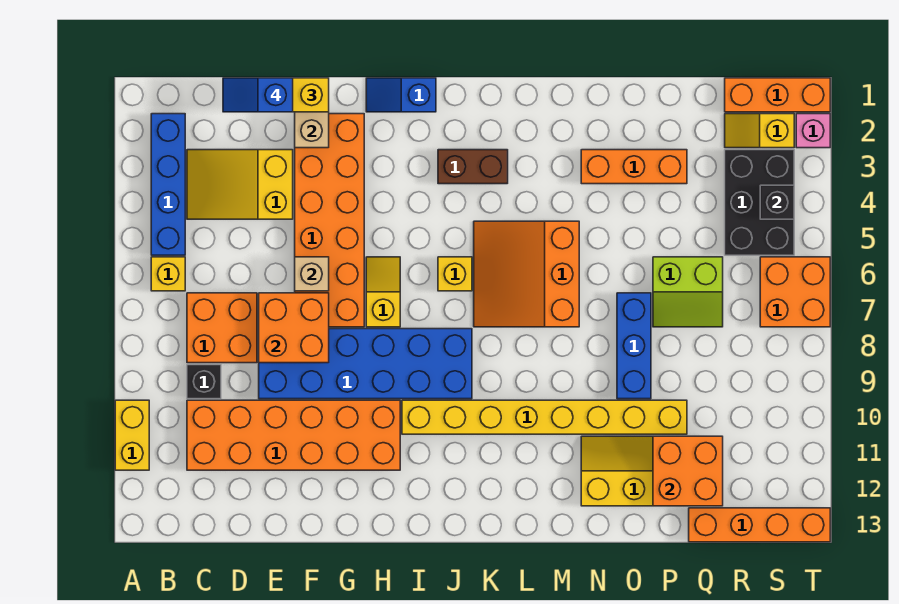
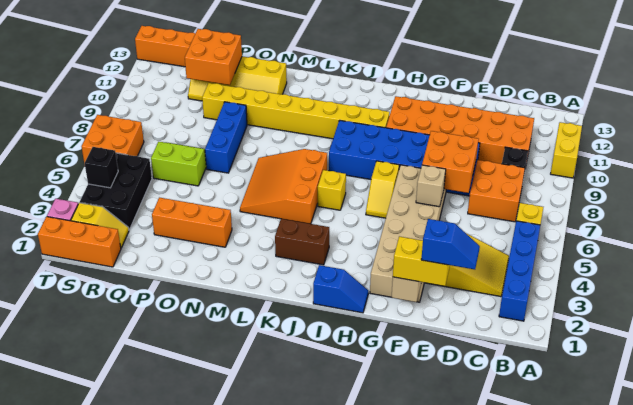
orange 2x6 brick [295,114,364,327] -> tan 2x6 brick [370,165,446,302]
orange 3x3 slope [474,221,579,327] -> orange 3x3 slope turned to [240,149,327,224]

